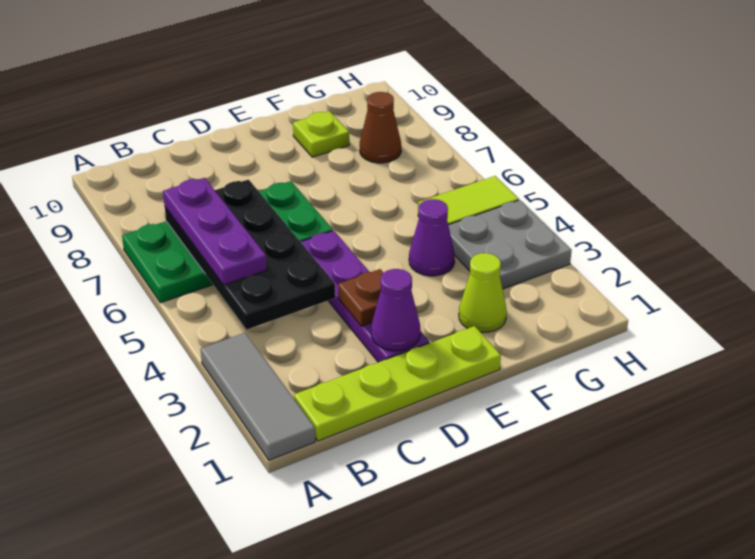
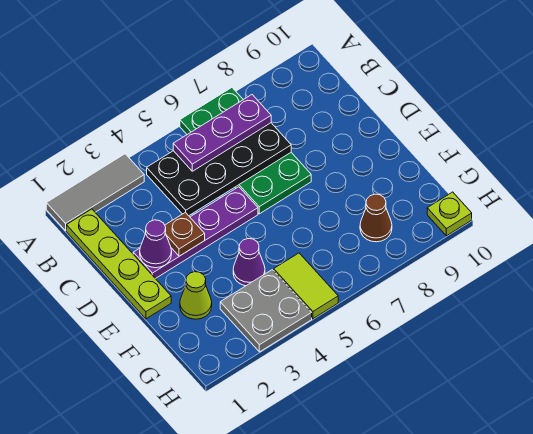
lime 1x1 plate [293,111,349,157] -> lime 1x1 plate moved to [427,192,472,236]

